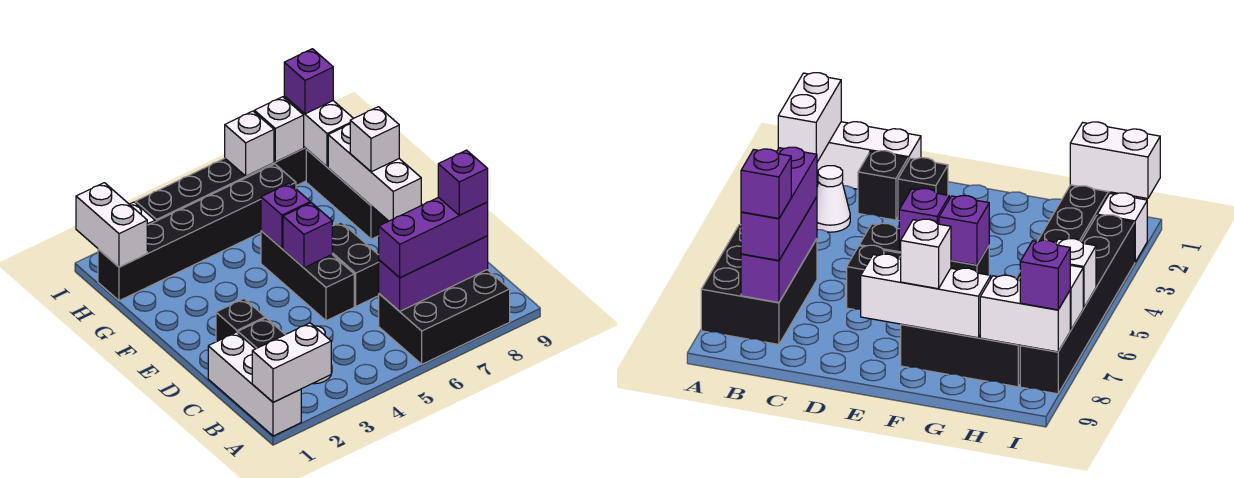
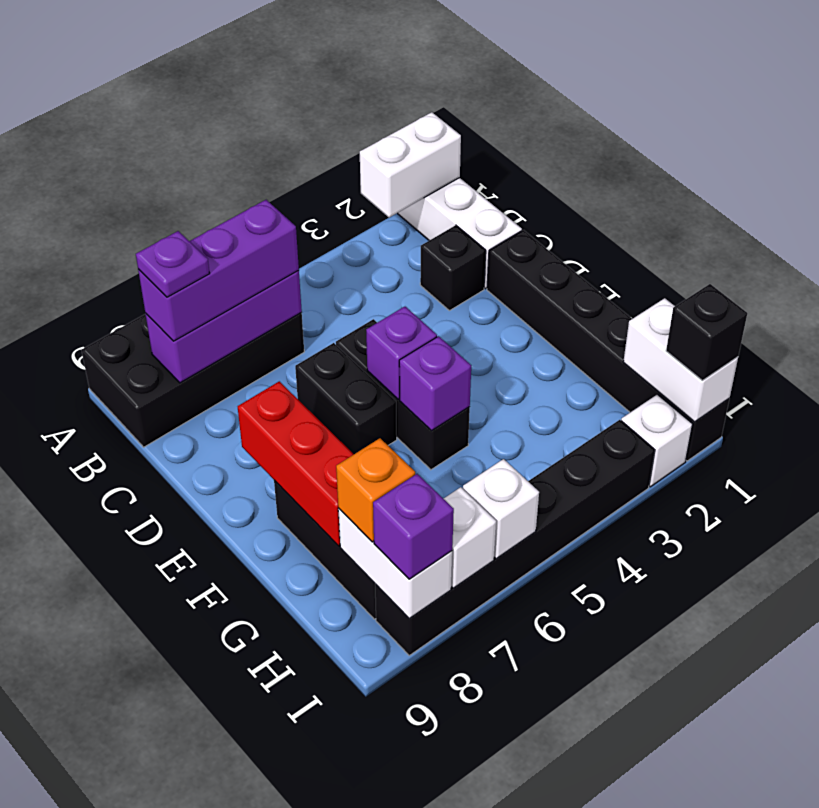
black 2x3 brick [379,270,510,364] -> black 2x4 brick [81,313,304,447]
white 1x1 cone [817,166,850,232] -> none
purple 1x1 brick [438,150,488,215] -> purple 1x1 plate [136,231,210,297]
black 1x1 brick [216,299,265,342] -> black 1x1 brick moved to [666,284,747,380]
white 1x3 brick [328,124,421,221] -> red 1x3 brick [238,381,354,546]
white 1x1 brick [350,107,399,172] -> none
black 1x6 brick [98,164,296,301] -> black 1x6 brick turned to [487,230,730,461]
none -> orange 1x1 brick [336,438,415,542]

